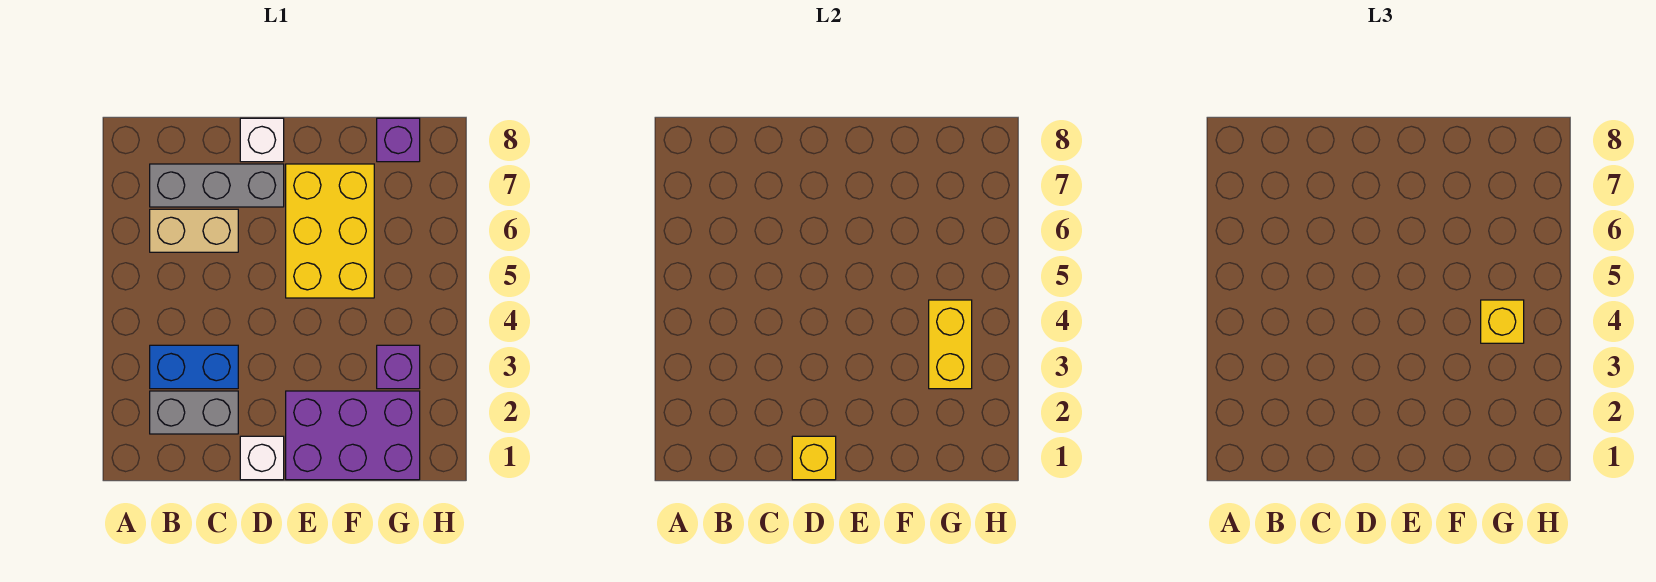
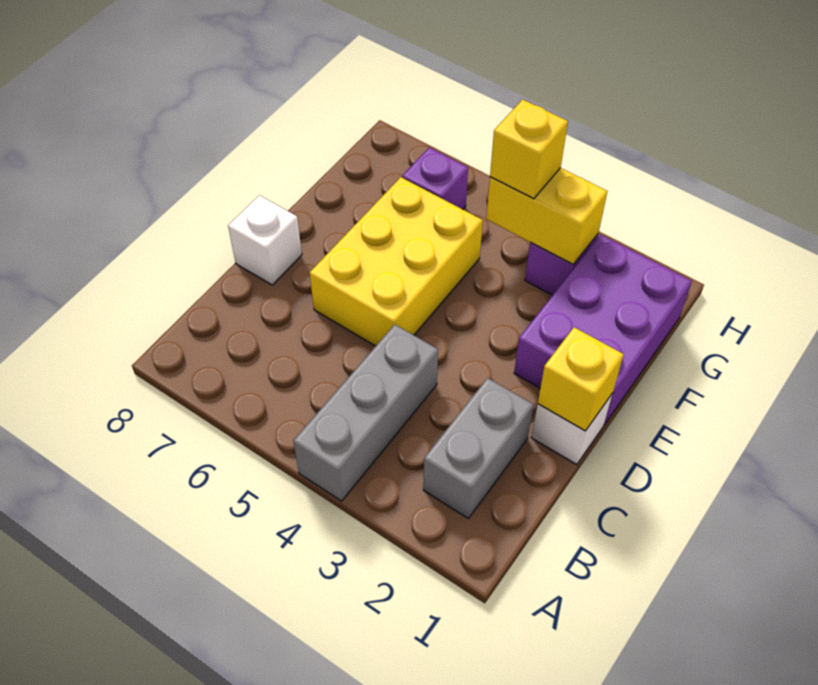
blue 1x2 brick [150,345,238,389] -> none
tan 1x2 brick [150,209,238,252] -> none
grey 1x3 brick [150,164,284,207] -> grey 1x3 brick moved to [293,325,438,501]
yellow 2x3 brick [286,164,374,298] -> yellow 2x3 brick turned to [310,177,483,346]
purple 1x1 brick [377,118,420,162] -> purple 1x1 brick moved to [402,147,468,209]

